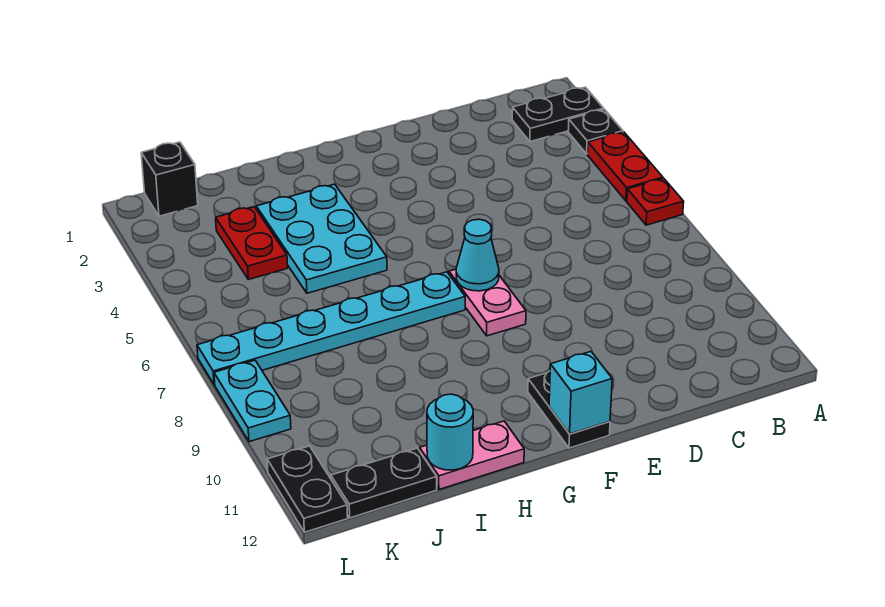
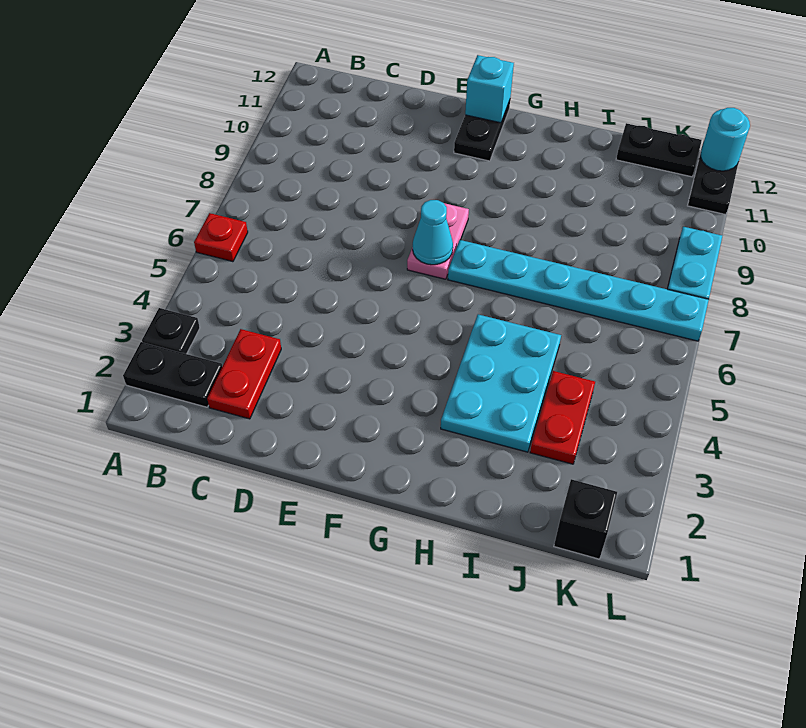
red 1x2 plate [588,132,663,201] -> red 1x2 plate moved to [207,329,281,419]
pink 1x2 plate [420,421,524,489] -> none
cyan 1x1 round brick [427,394,473,470] -> cyan 1x1 round brick moved to [701,108,750,171]

